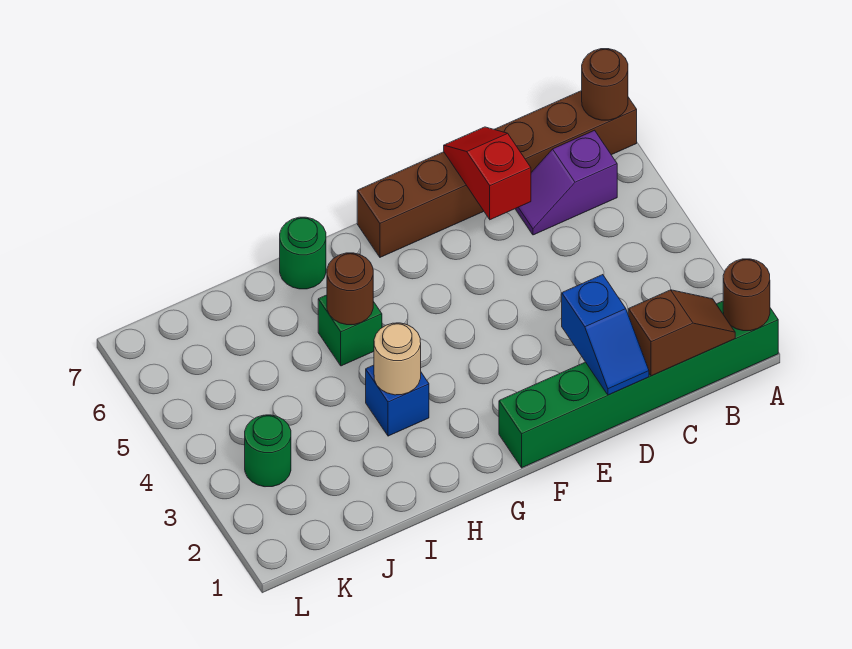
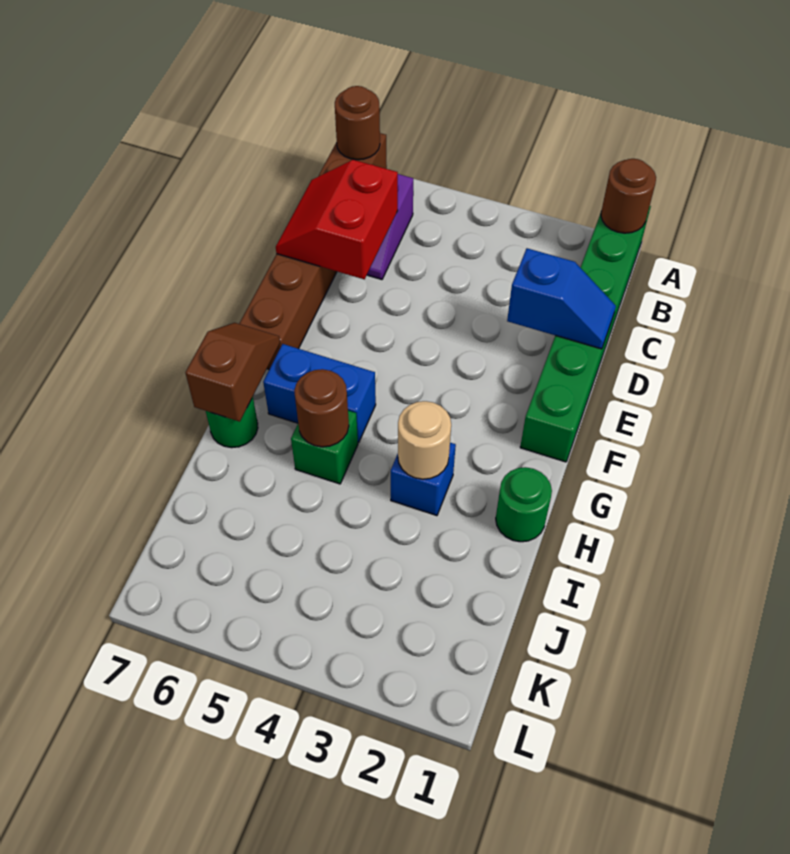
brown 1x2 slope [629,290,735,376] -> brown 1x2 slope moved to [185,323,280,422]
red 1x2 slope [444,127,531,220] -> red 2x2 slope [276,160,398,279]
none -> blue 1x2 brick [263,344,376,443]
green 1x1 round brick [245,415,291,487] -> green 1x1 round brick moved to [496,467,552,542]

